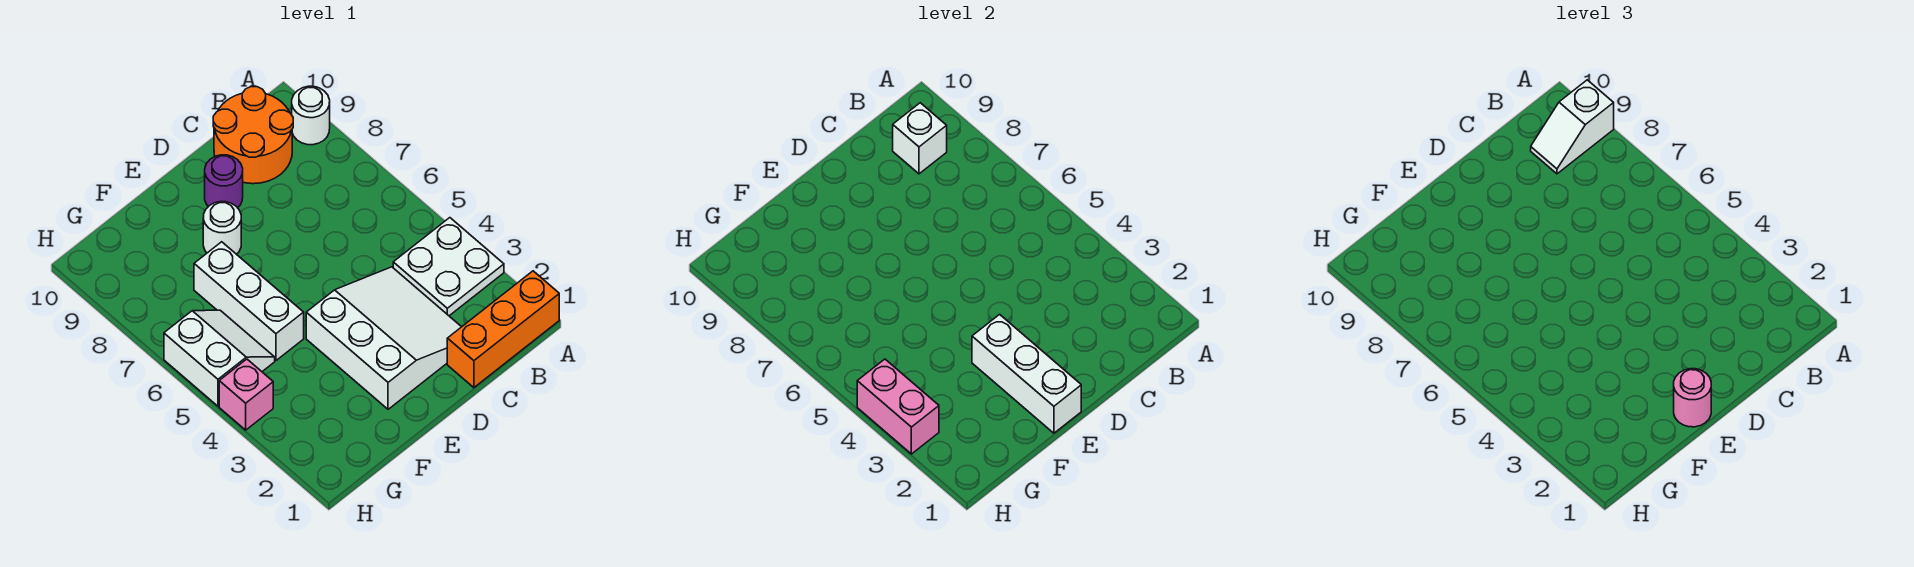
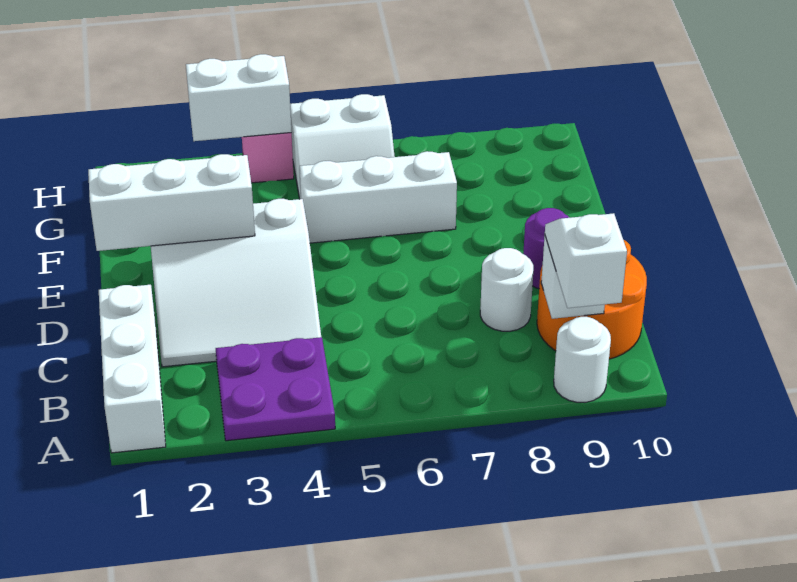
orange 1x3 brick [447,271,559,388] -> white 1x3 brick [99,285,166,453]
white 2x2 plate [393,218,504,316] -> purple 2x2 plate [216,337,335,441]
pink 1x1 round brick [1674,369,1711,427] -> none
white 1x1 round brick [203,202,241,254] -> white 1x1 round brick moved to [480,248,533,331]
pink 1x2 brick [857,359,939,454] -> white 1x2 brick [186,54,291,141]

